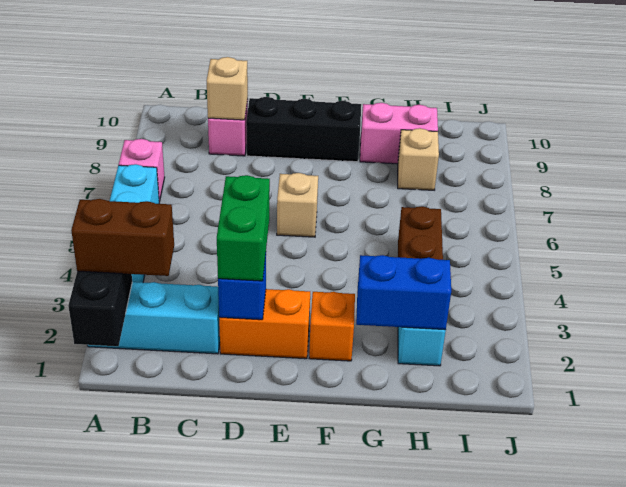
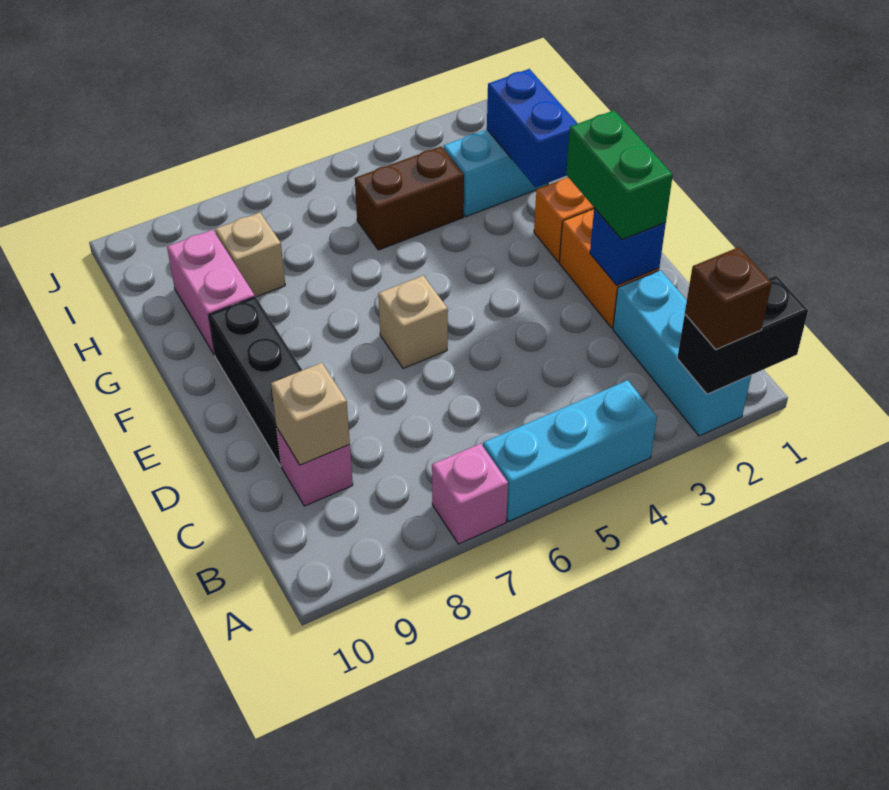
brown 1x2 brick [71,199,174,276] -> brown 1x1 brick [685,247,772,350]
green 1x2 brick [217,175,270,281] -> green 1x2 brick turned to [566,110,673,240]

